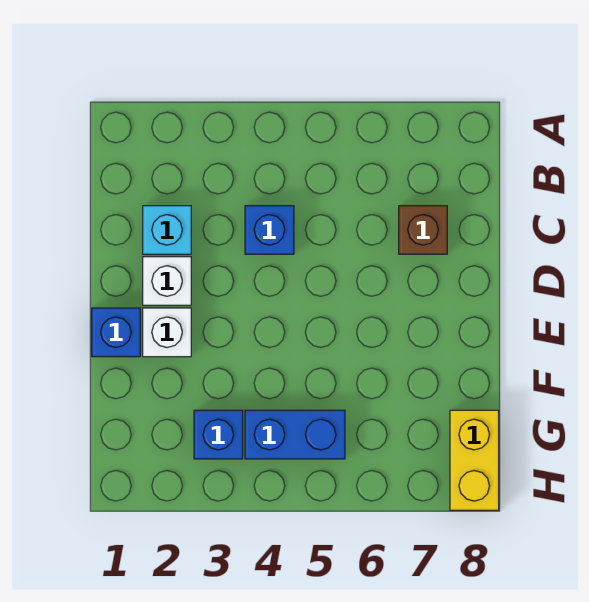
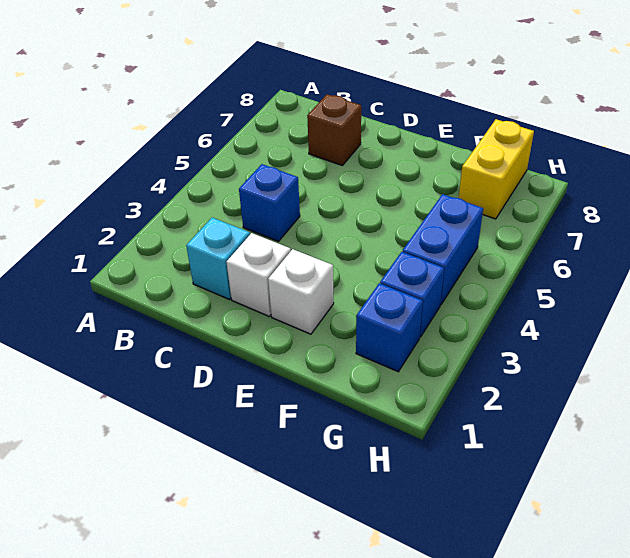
blue 1x1 brick [92,308,140,357] -> blue 1x1 brick moved to [356,283,423,372]
yellow 1x2 brick [450,410,499,510] -> yellow 1x2 brick turned to [458,119,534,219]

